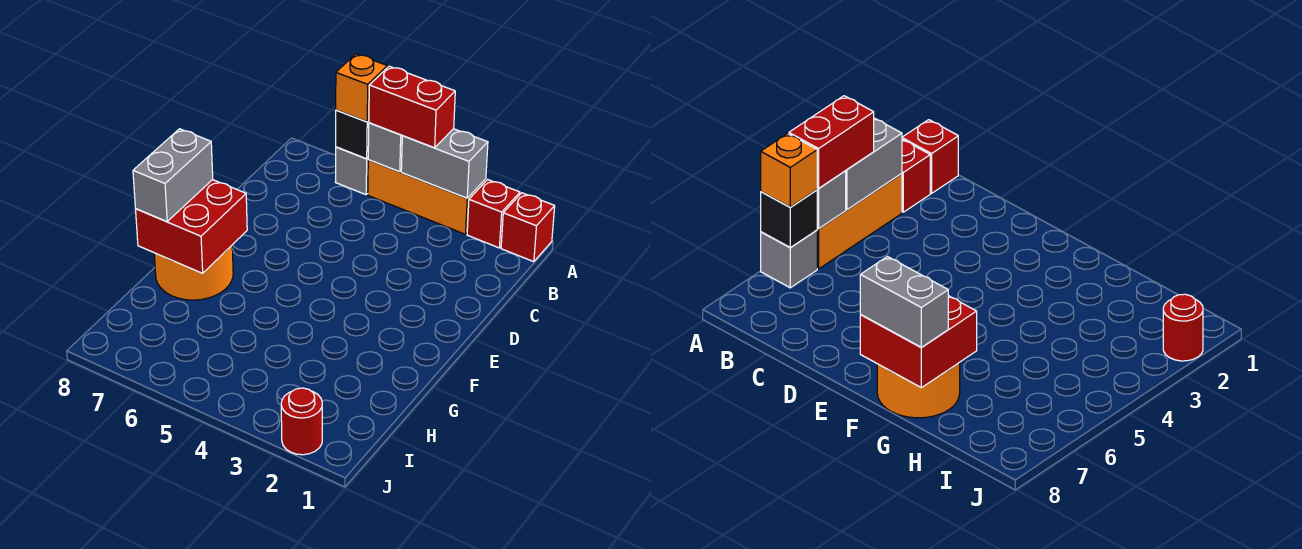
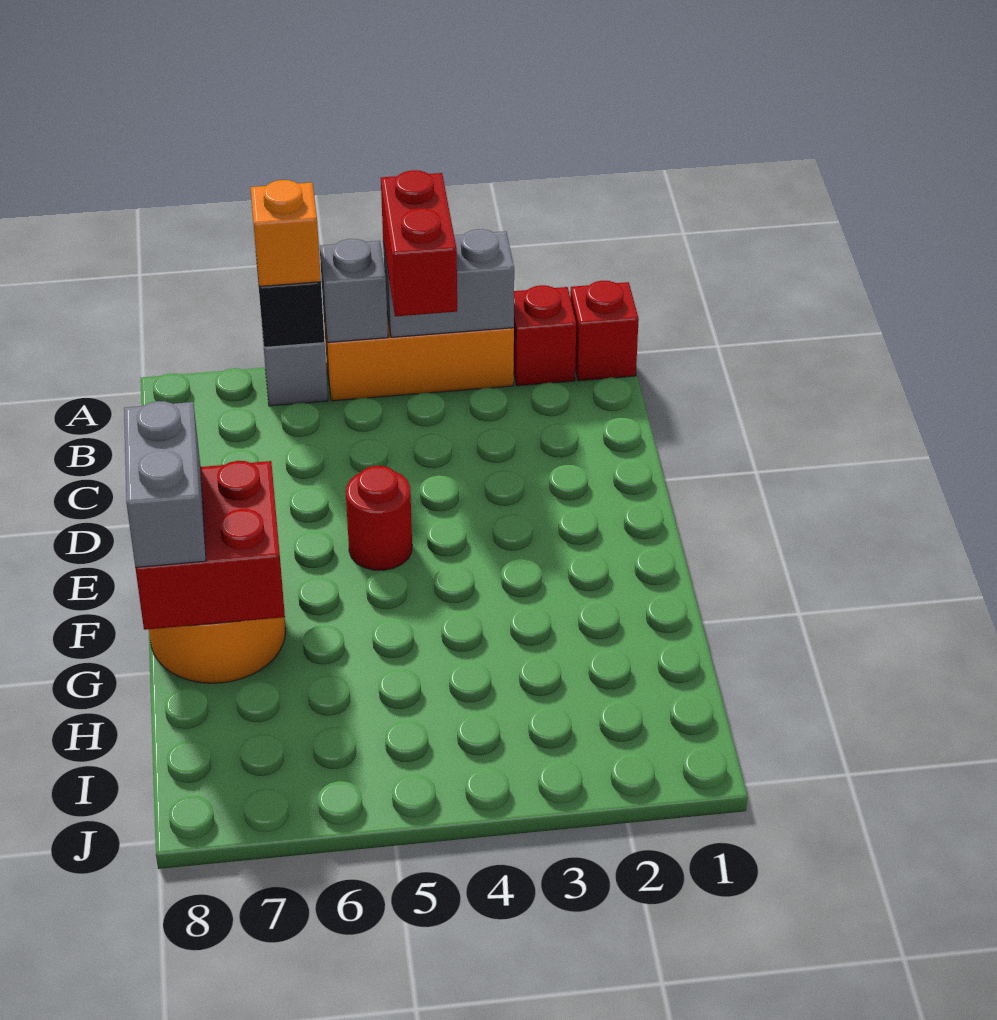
red 1x2 brick [369,66,455,148] -> red 1x2 brick turned to [381,170,457,316]
red 1x1 round brick [281,388,322,455] -> red 1x1 round brick moved to [346,466,412,570]

